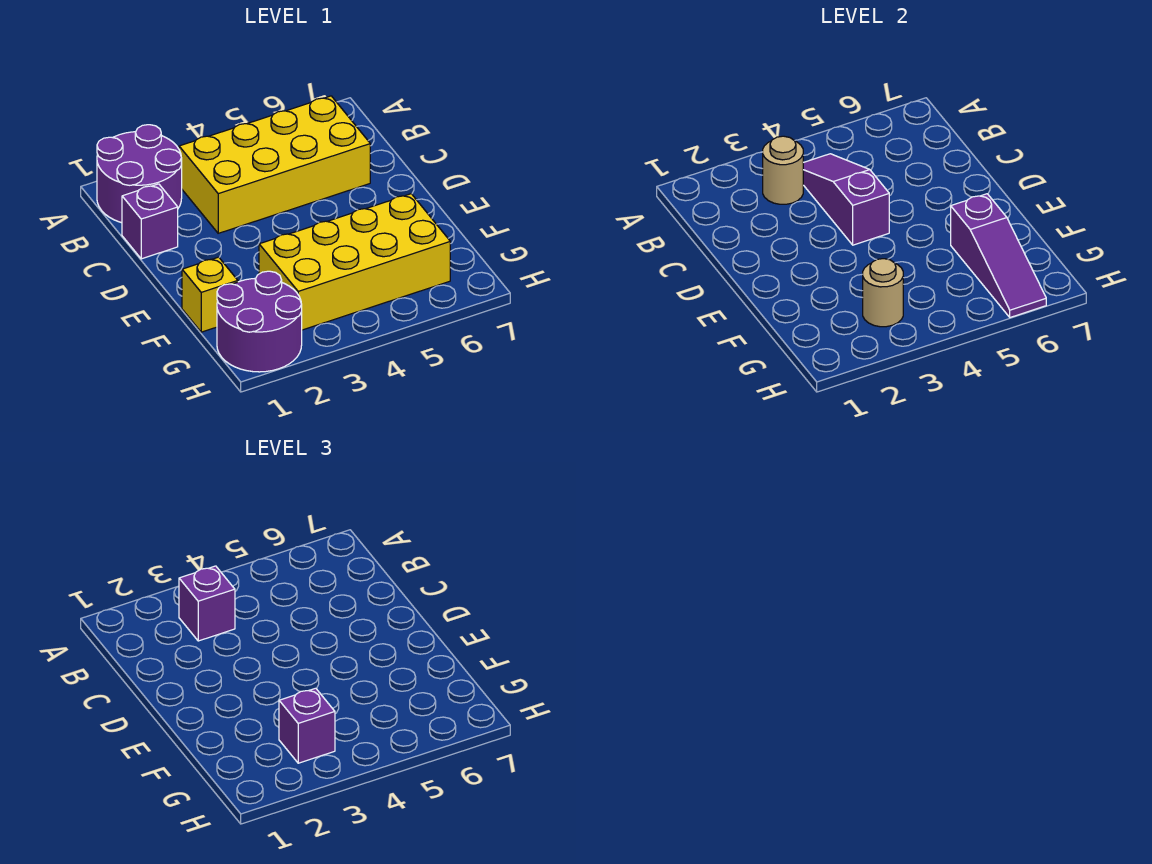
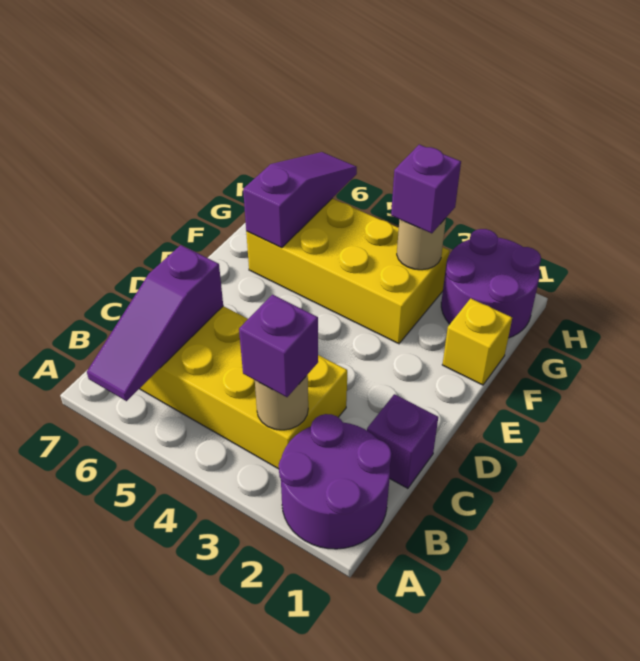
purple 1x3 slope [803,154,889,245] -> purple 1x3 slope moved to [87,245,223,401]

